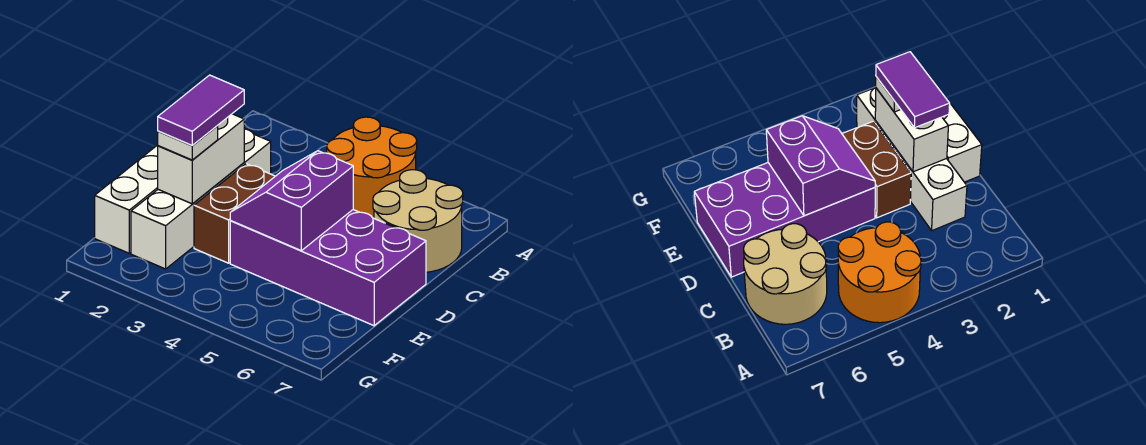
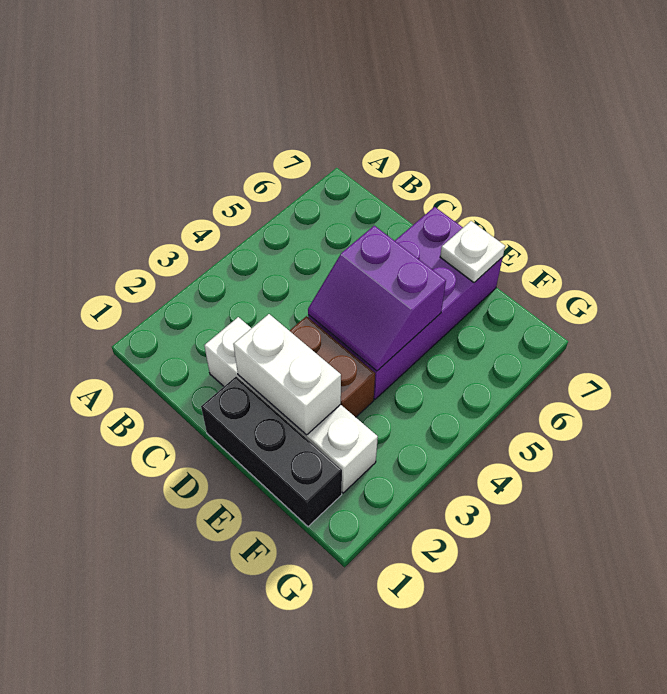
orange 2x2 round brick [327,117,417,218] -> none
tan 2x2 round brick [373,170,463,272] -> none
white 1x3 brick [95,145,158,253] -> black 1x3 brick [201,377,342,527]
purple 1x2 tile [158,75,244,145] -> none
white 1x1 plate [158,126,218,160] -> white 1x1 plate moved to [440,221,505,282]

